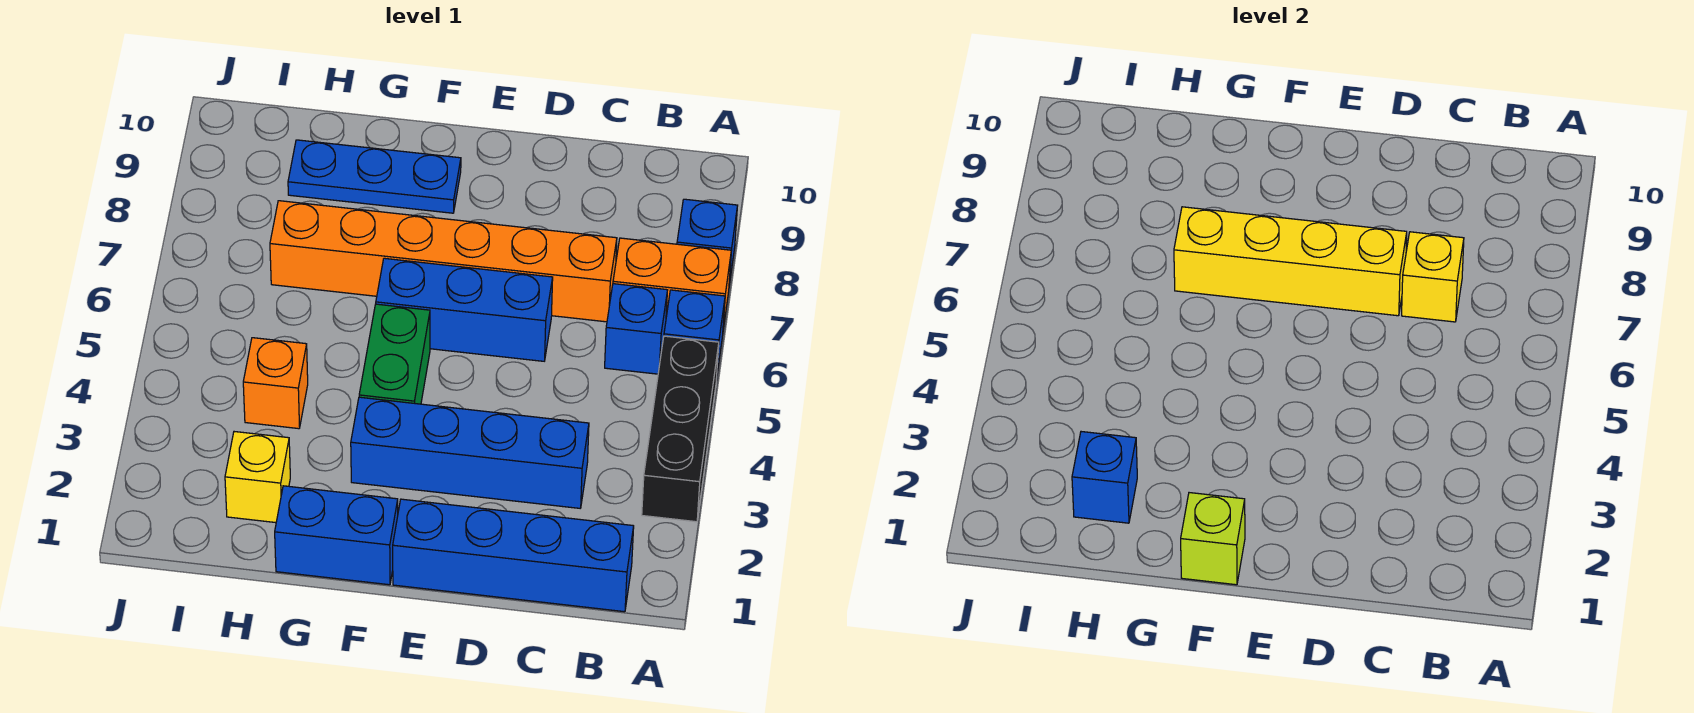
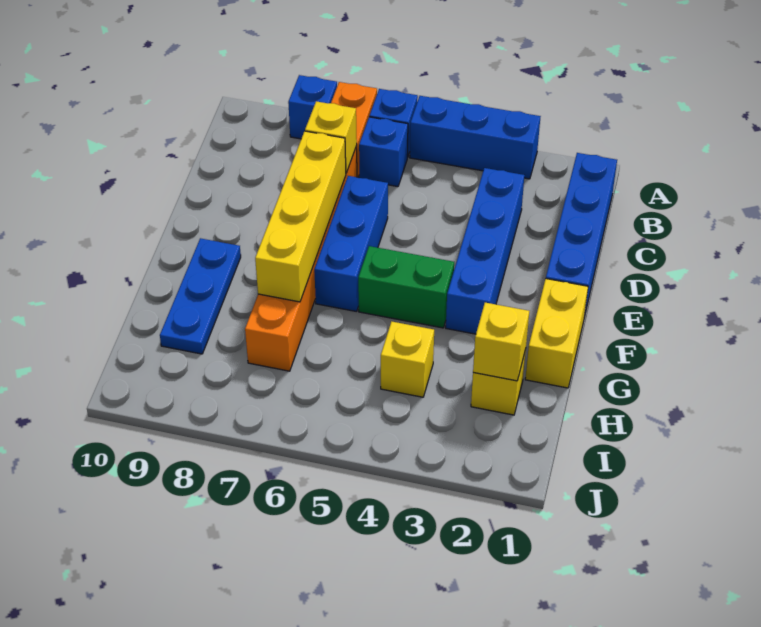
black 1x3 brick [642,336,719,522] -> blue 1x3 brick [410,96,541,179]
blue 1x2 brick [275,486,398,585] -> yellow 1x2 brick [525,279,588,388]
lime 1x1 brick [1181,493,1245,585] -> none
blue 1x1 brick [1072,432,1137,523] -> yellow 1x1 brick [473,303,529,381]
orange 1x1 brick [243,338,308,429] -> yellow 1x1 brick [381,321,434,397]

